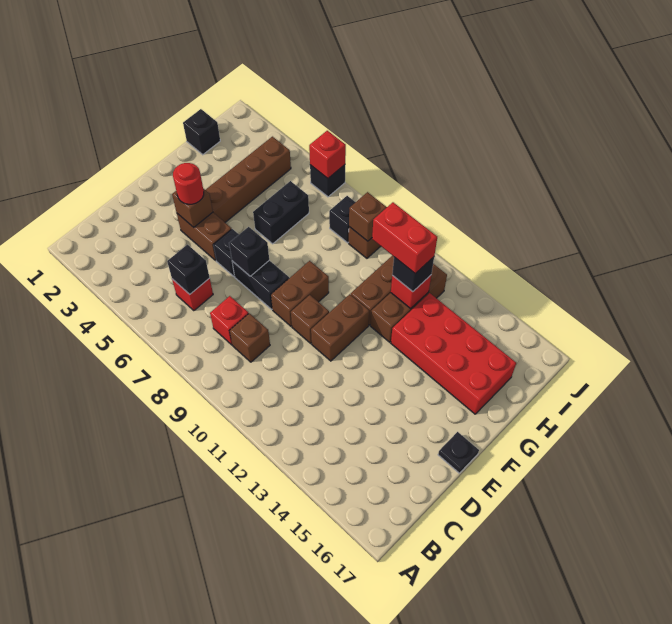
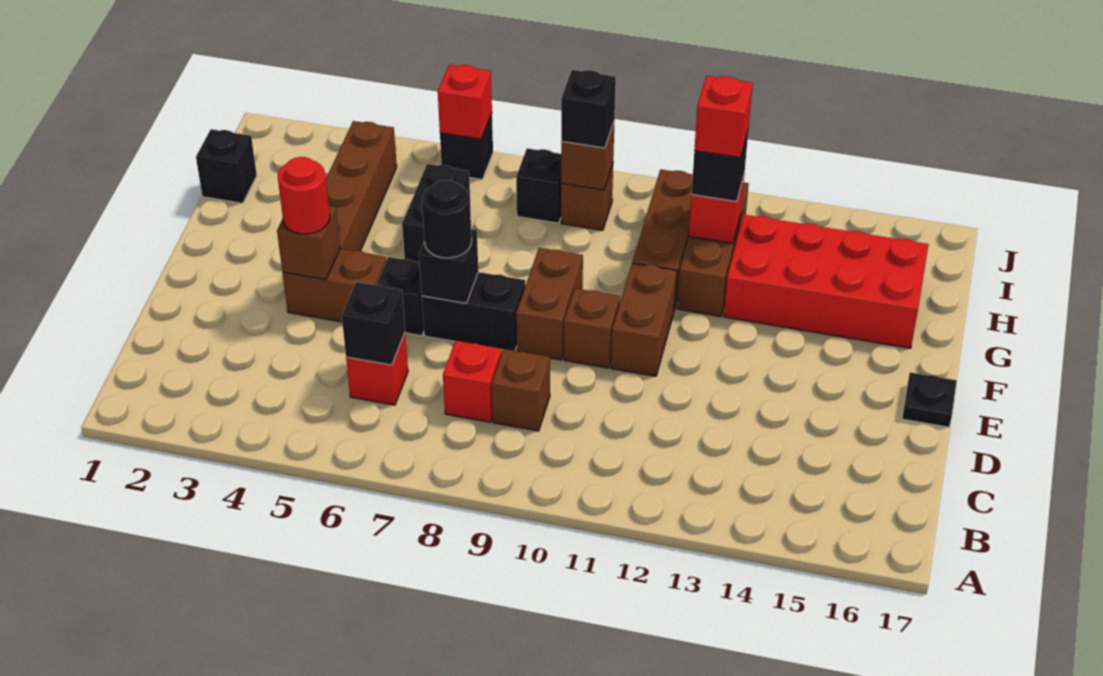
none -> black 1x1 round brick [422,180,472,258]
red 1x2 brick [372,202,437,274] -> red 1x1 brick [694,76,753,158]
none -> black 1x1 brick [561,70,616,148]

